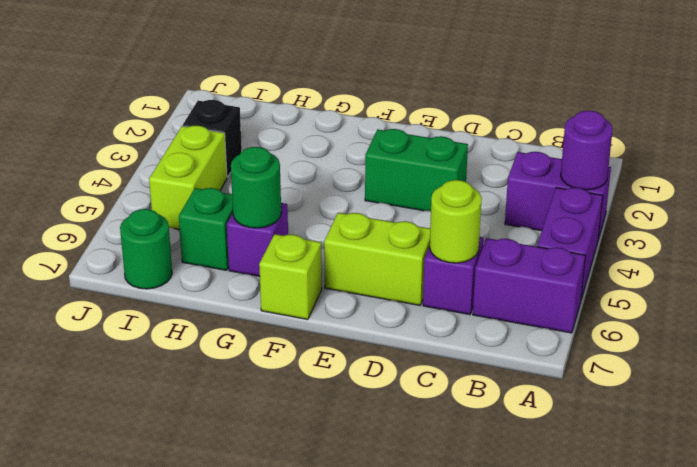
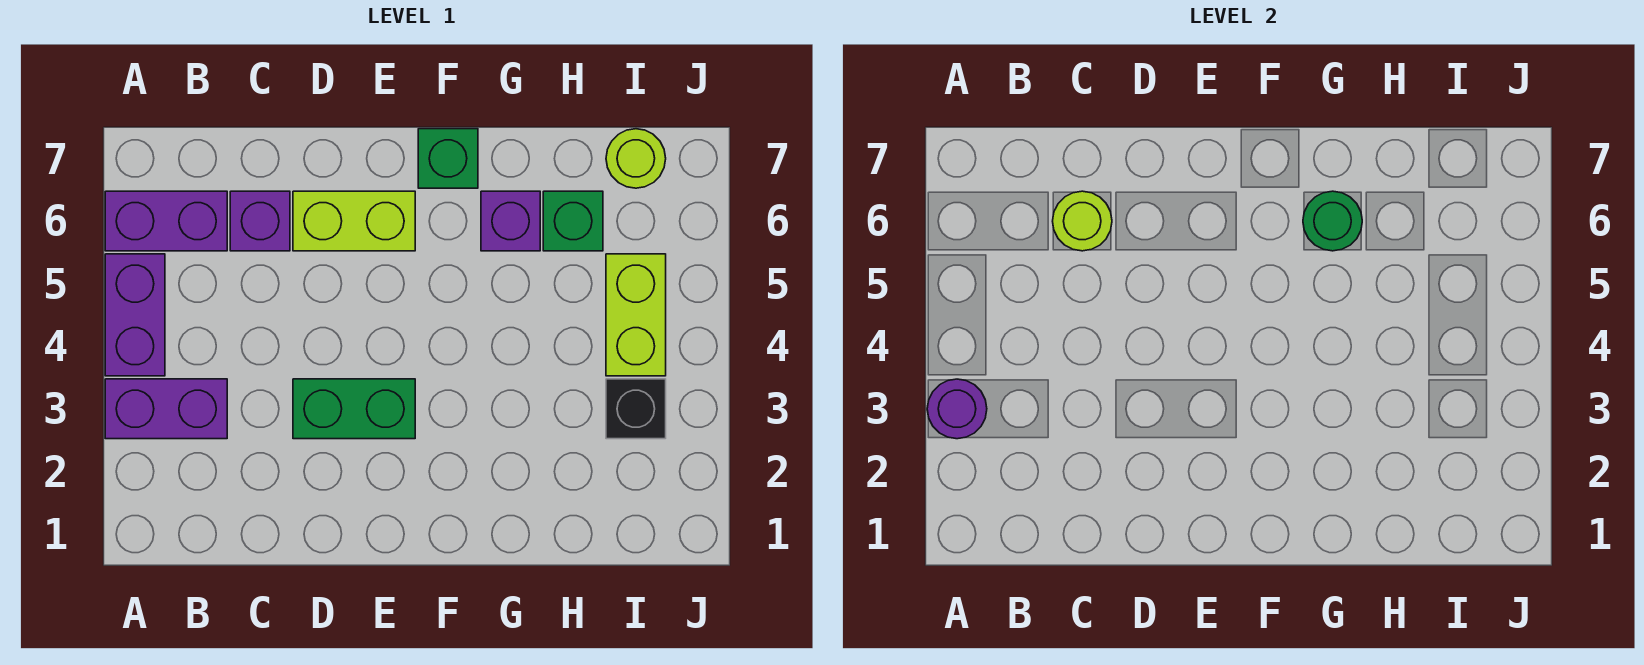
lime 1x1 brick [259,234,322,319] -> green 1x1 brick [418,129,478,188]
green 1x1 round brick [120,209,172,289] -> lime 1x1 round brick [606,129,666,188]

